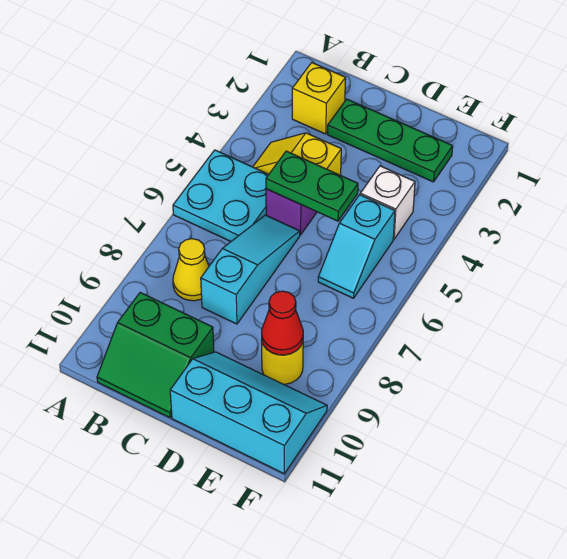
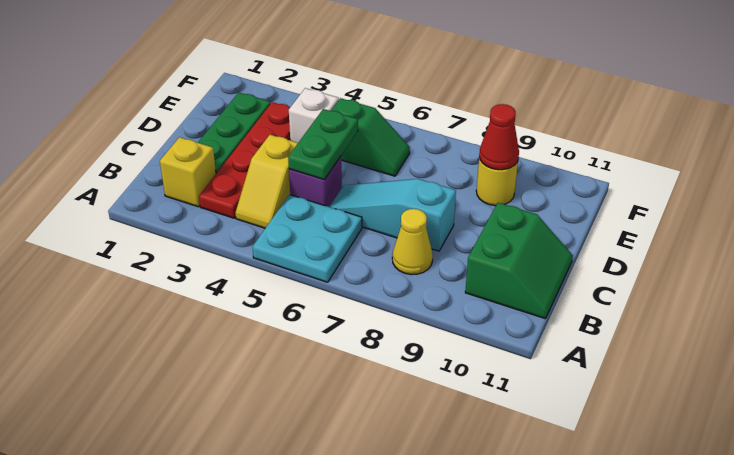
none -> red 1x4 plate [199,102,290,218]
cyan 2x3 slope [170,352,327,474] -> none
cyan 1x2 slope [318,195,395,298] -> green 1x2 slope [331,98,410,176]

